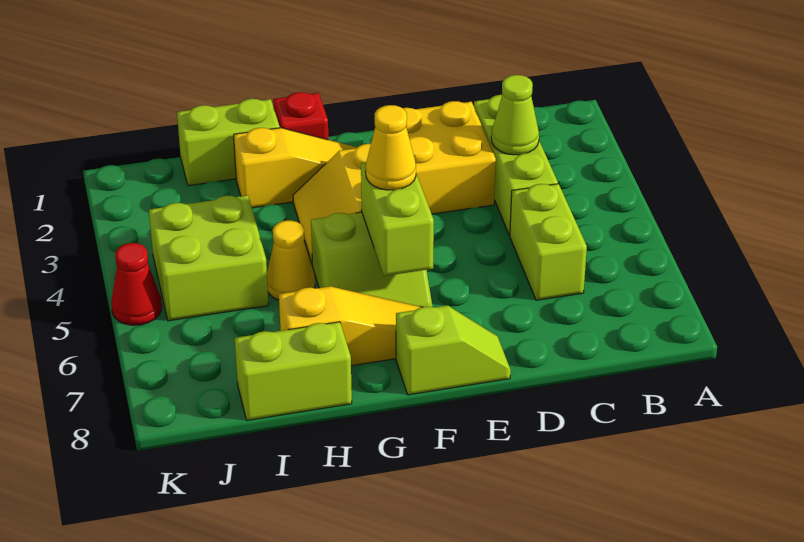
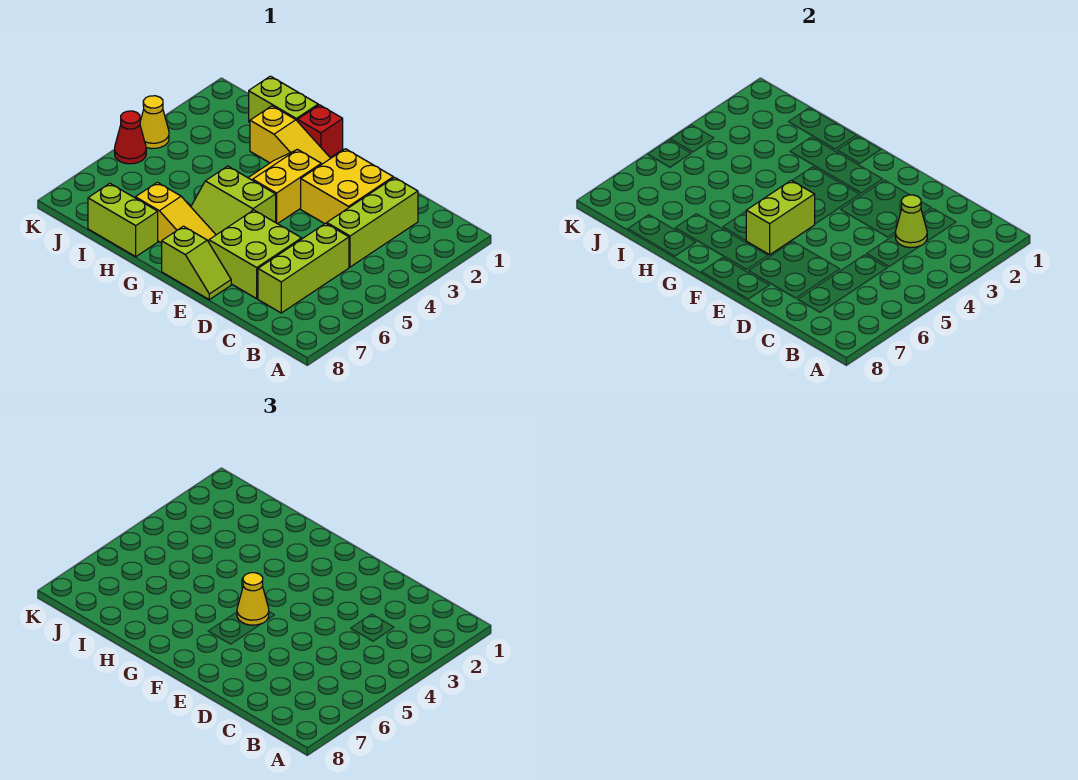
lime 1x2 brick [510,184,587,300] -> lime 1x3 brick [258,223,349,313]
yellow 1x1 cone [267,220,315,300] -> yellow 1x1 cone moved to [140,96,169,149]
lime 2x2 brick [149,195,269,321] -> lime 2x2 brick moved to [209,210,302,299]

